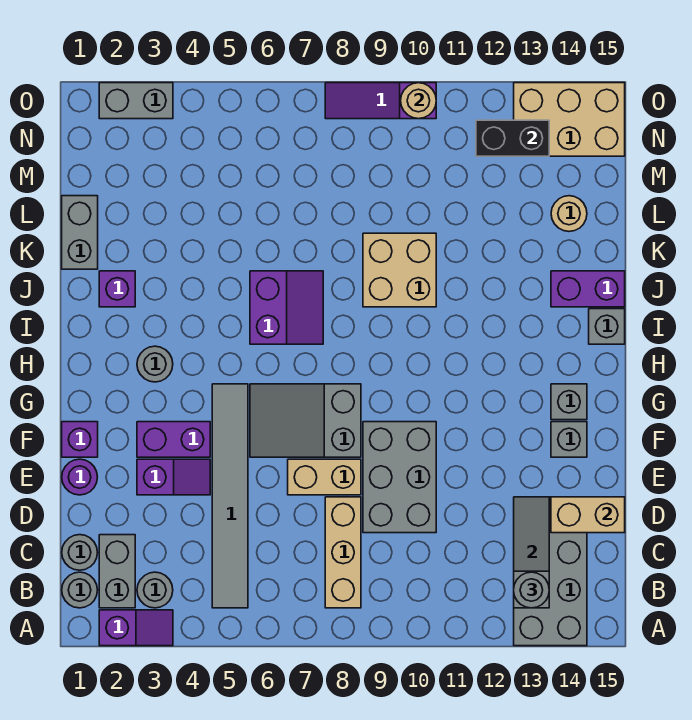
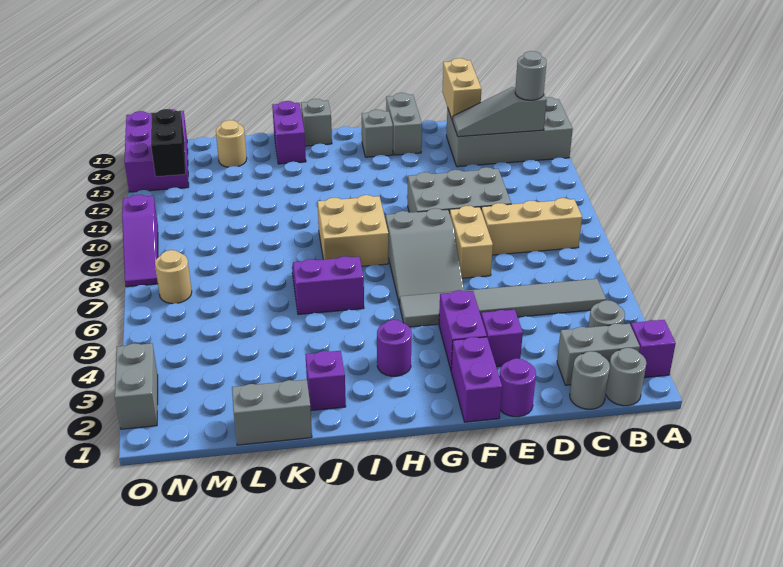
purple 1x1 brick [62,422,98,457] -> purple 1x2 brick [451,337,502,422]
grey 1x1 brick [551,422,587,457] -> grey 1x2 brick [386,93,422,155]
grey 1x1 round brick [137,346,173,382] -> purple 1x1 round brick [377,320,412,376]
tan 2x2 brick [363,233,436,307] -> tan 2x2 brick moved to [318,195,388,266]
tan 2x3 brick [514,83,625,156] -> purple 2x3 brick [124,109,189,192]
tan 1x1 round brick [401,83,436,119] -> tan 1x1 round brick moved to [155,250,192,304]

